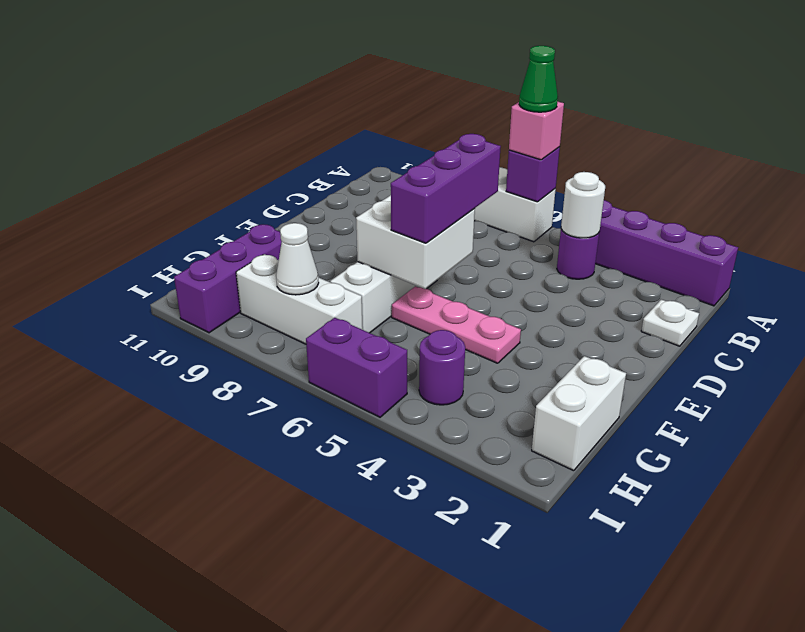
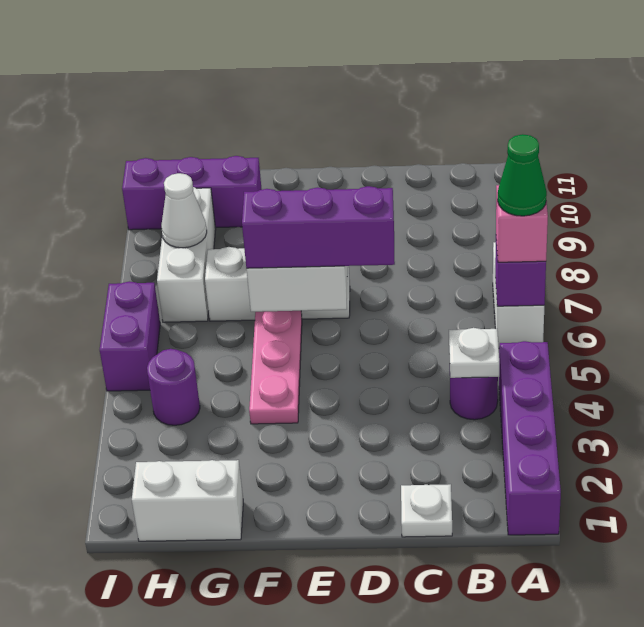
white 1x1 round brick [561,172,605,238] -> white 1x1 plate [449,328,499,378]

